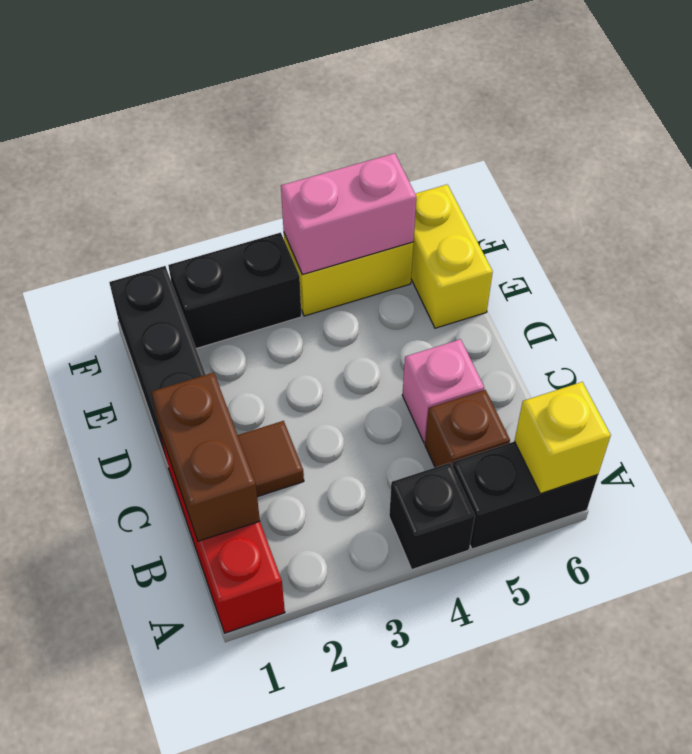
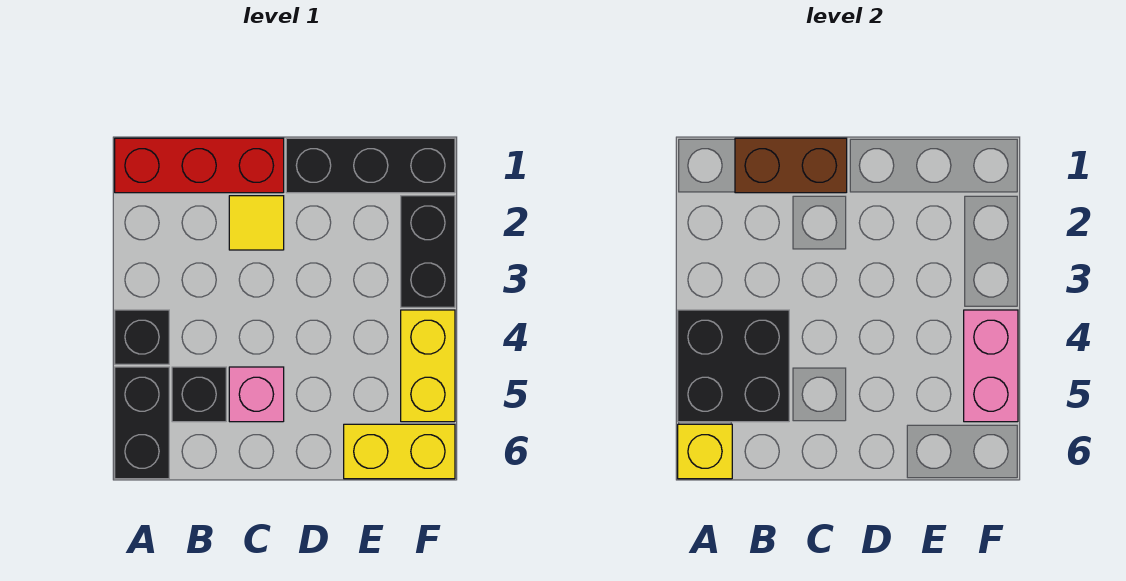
none -> black 2x2 brick [678,310,789,422]
brown 1x1 brick [425,390,510,467] -> black 1x1 brick [172,367,226,422]
brown 1x1 tile [238,421,304,497] -> yellow 1x1 tile [229,196,284,250]

